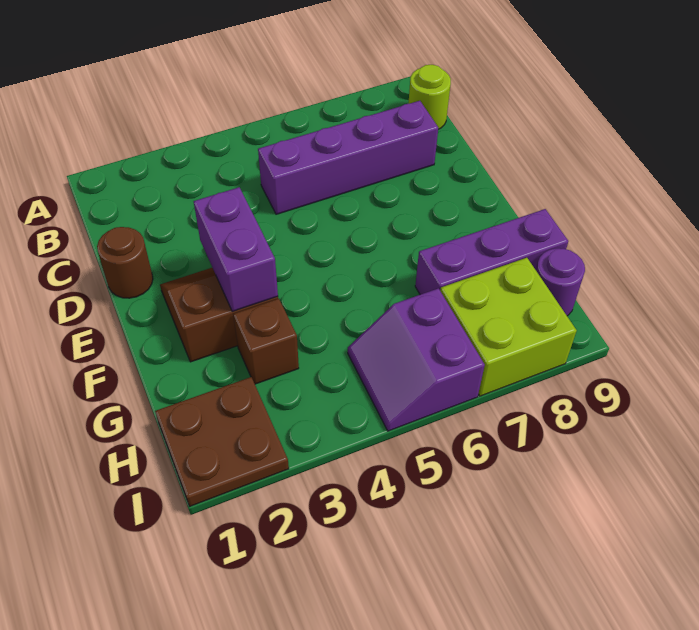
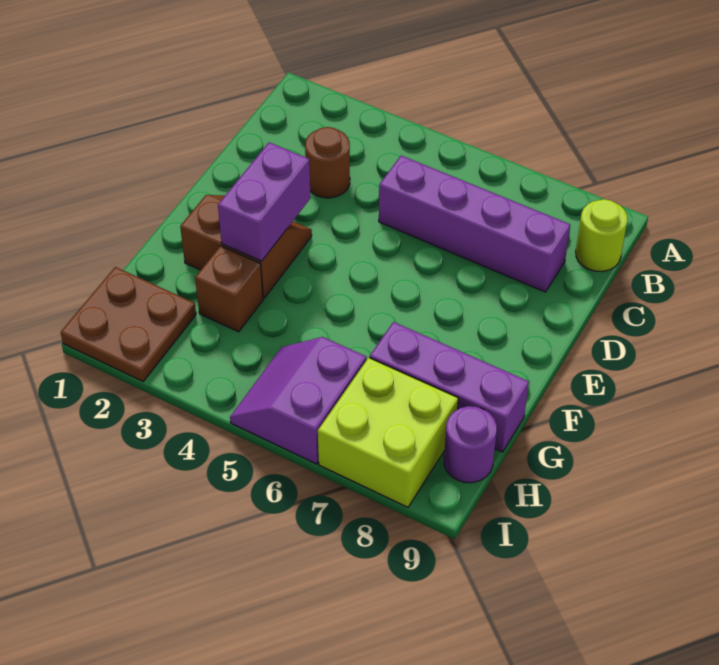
brown 1x1 round brick [97,227,153,298] -> brown 1x1 round brick moved to [305,127,350,198]

